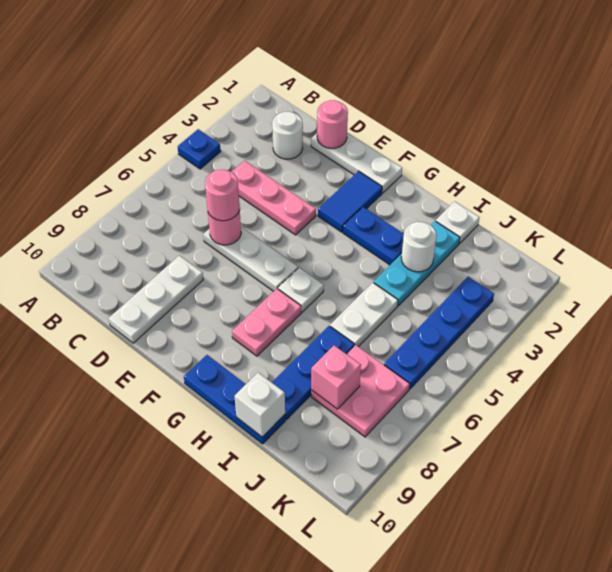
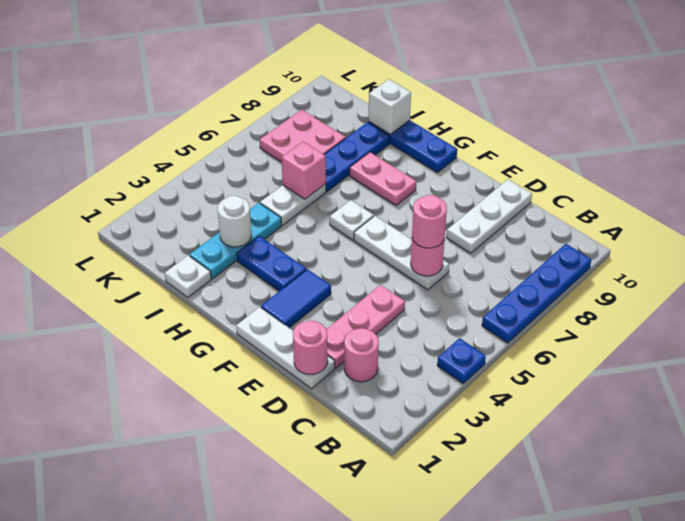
white 1x1 round brick [272,111,303,159] -> pink 1x1 round brick [344,328,379,382]
pink 1x3 plate [232,161,316,235] -> pink 1x3 plate turned to [326,285,405,368]
pink 1x2 plate [232,289,301,356] -> pink 1x2 plate turned to [350,152,416,205]
pink 1x1 brick [311,345,361,409] -> pink 1x1 brick moved to [282,142,326,199]
blue 1x4 plate [384,277,494,389] -> blue 1x4 plate moved to [482,244,591,343]

